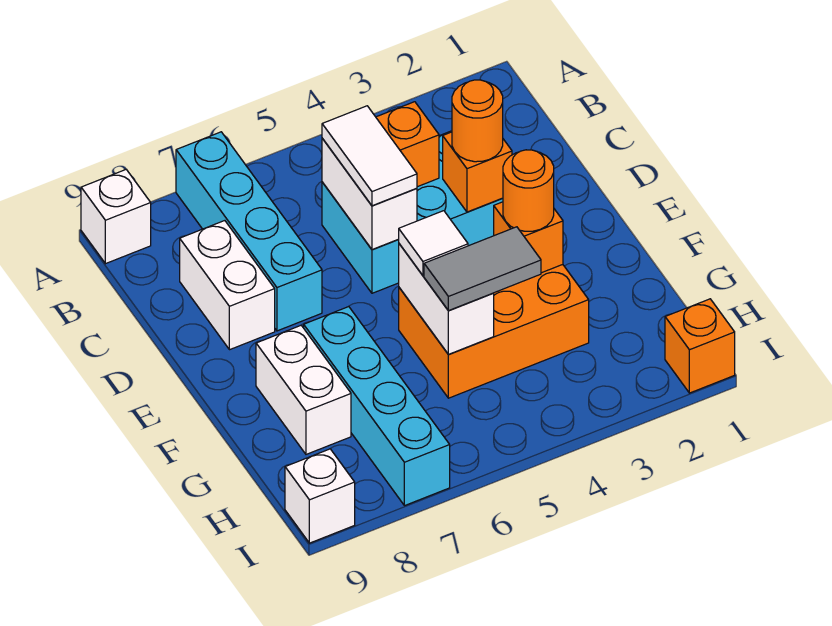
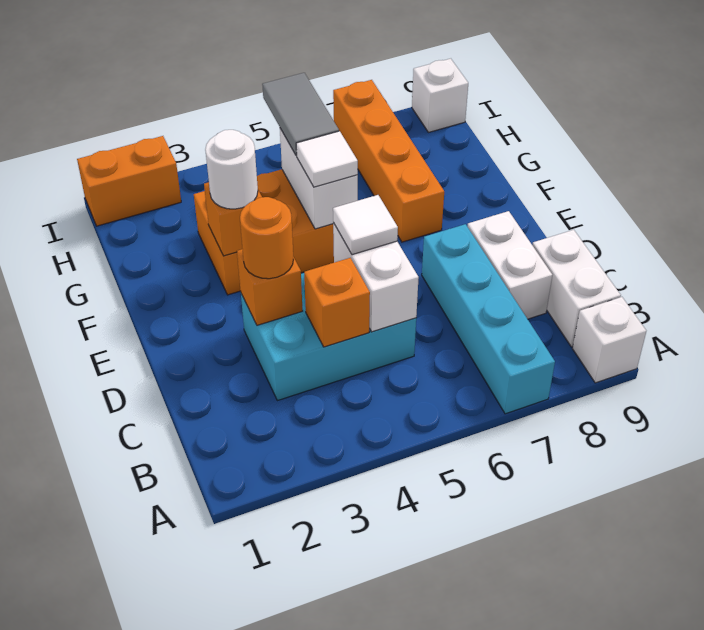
white 1x2 tile [322,106,417,206] -> white 1x1 tile [333,195,398,255]
orange 1x1 round brick [503,150,554,231] -> white 1x1 round brick [205,130,258,209]
cyan 1x4 brick [304,306,450,506] -> orange 1x4 brick [333,80,444,242]
white 1x2 brick [256,326,351,454] -> white 1x2 brick moved to [532,230,621,347]
grey 1x2 tile [424,227,541,311] -> grey 1x2 tile turned to [262,73,339,156]
orange 1x1 brick [665,299,735,393] -> orange 1x2 brick [77,136,181,226]

